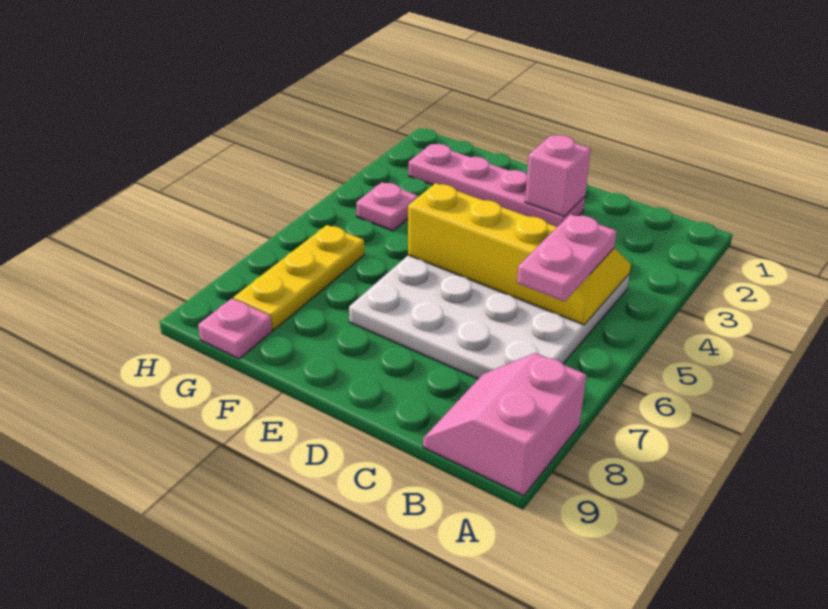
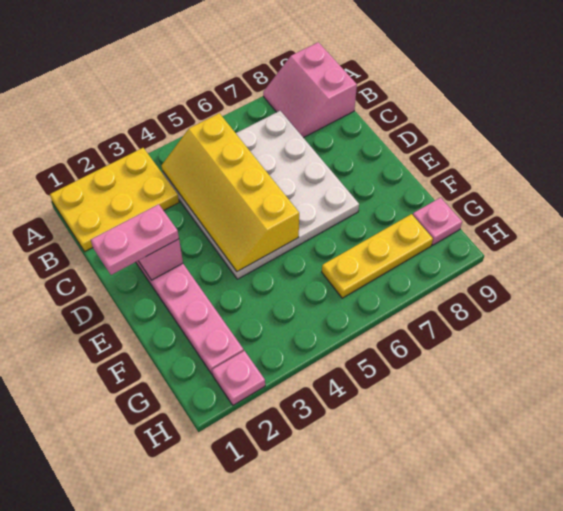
none -> yellow 2x3 plate [50,148,179,252]
pink 2x2 slope [423,353,586,496] -> pink 2x2 slope turned to [263,42,357,138]
pink 1x2 plate [517,214,617,302] -> pink 1x2 plate moved to [91,204,179,275]
pink 1x1 plate [356,182,418,231] -> pink 1x1 plate moved to [212,351,265,405]

